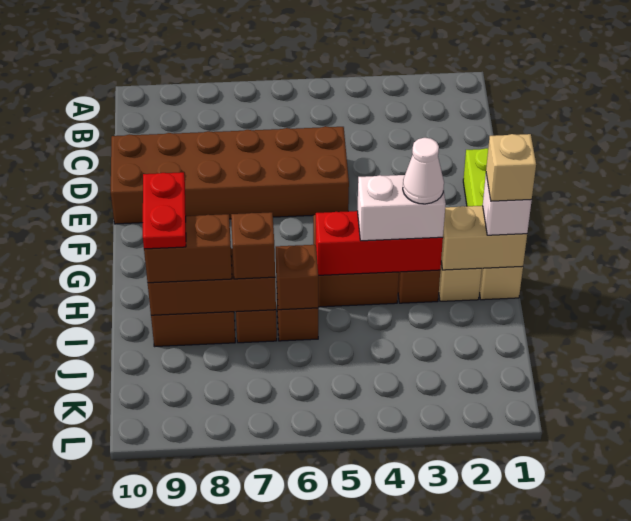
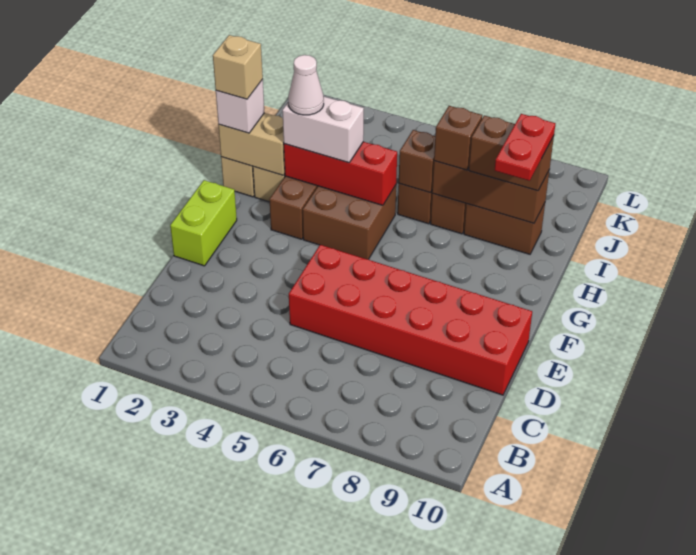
brown 2x6 brick [111,126,349,224] -> red 2x6 brick [289,245,532,395]

